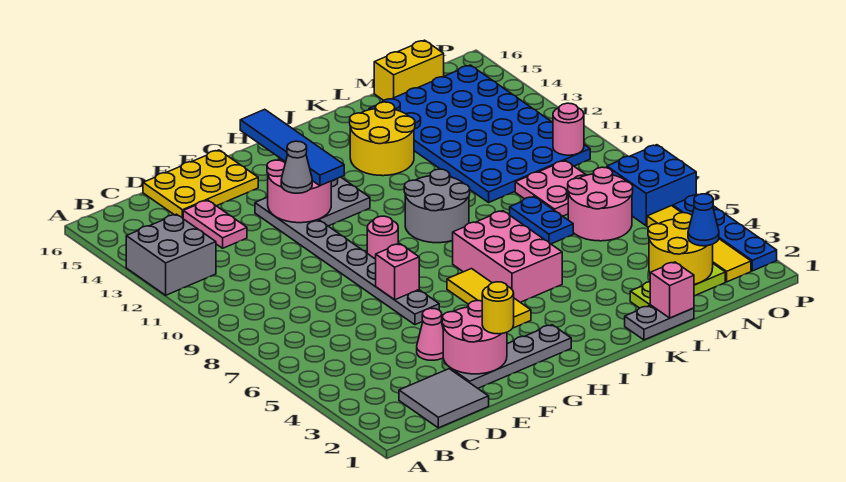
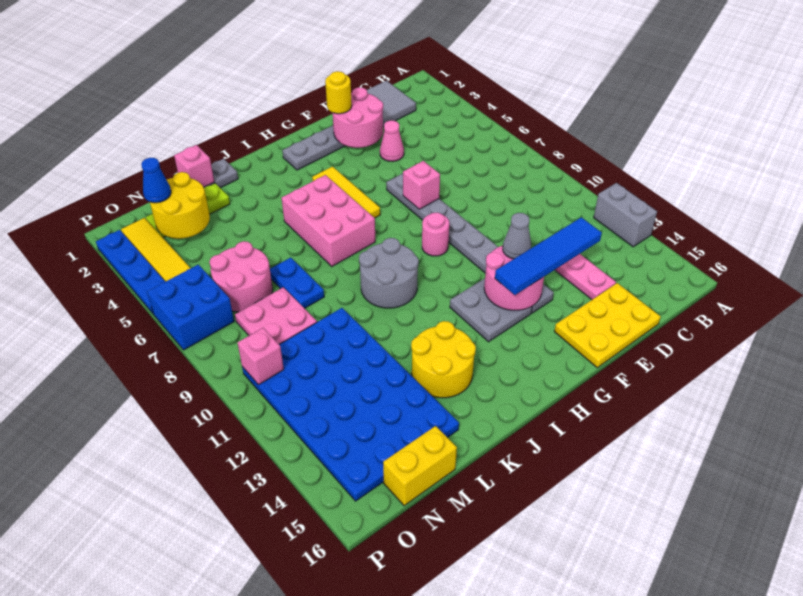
grey 2x2 brick [126,214,216,295] -> grey 1x2 brick [594,183,657,247]
blue 1x4 tile [240,109,344,186] -> blue 1x4 tile turned to [495,217,602,295]
pink 1x1 round brick [553,103,584,155] -> pink 1x1 brick [238,328,284,385]

